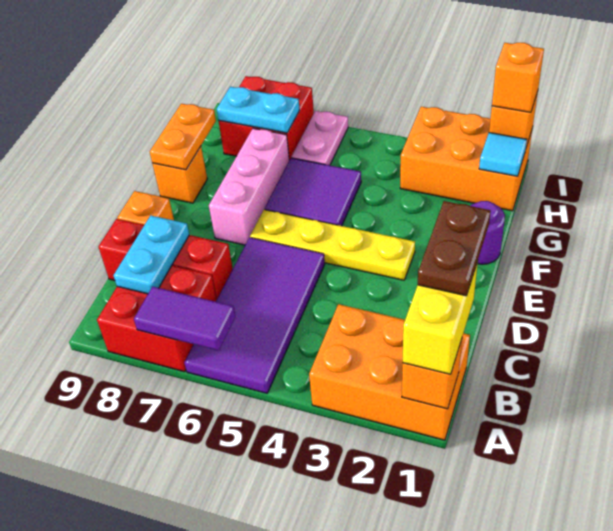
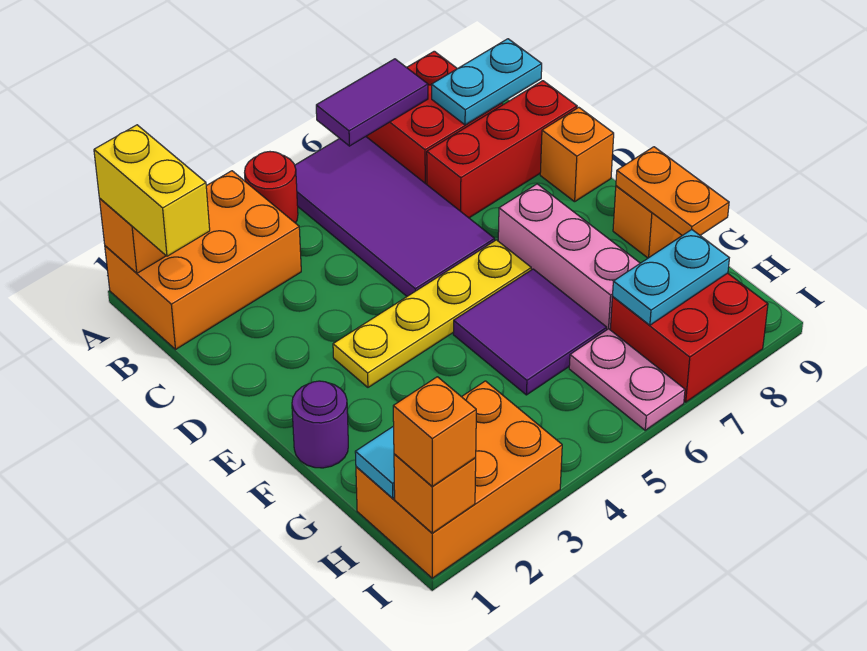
none -> red 1x1 round brick [245,152,298,223]
brown 1x2 plate [418,201,491,296] -> none
cyan 1x2 plate [114,215,189,294] -> cyan 1x2 plate turned to [432,39,542,125]

